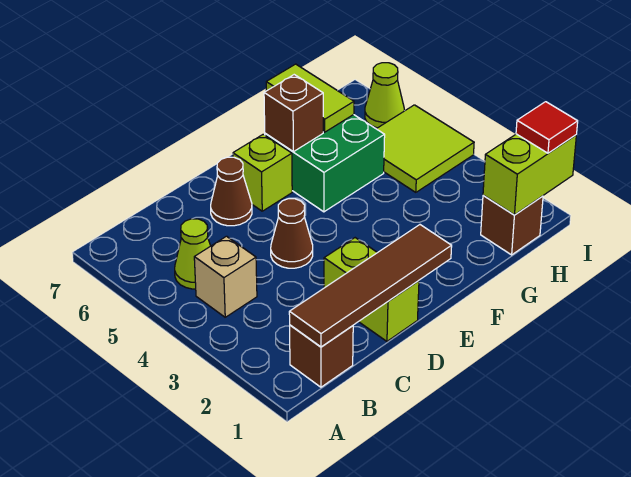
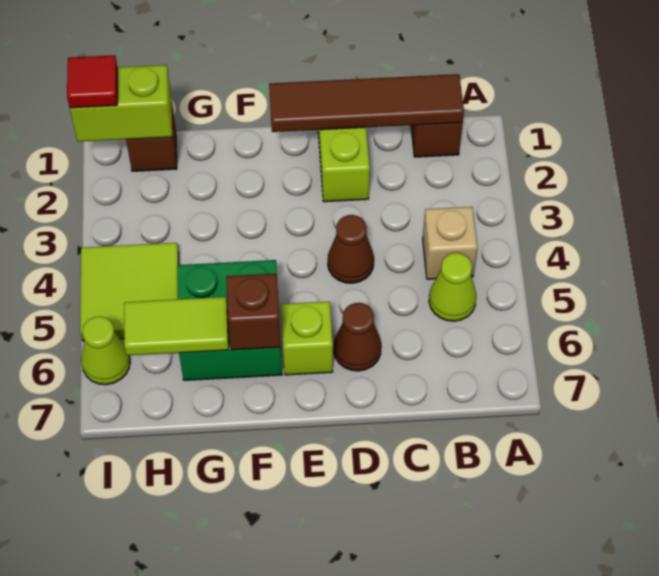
lime 1x2 tile [266,64,354,132] -> lime 1x2 tile turned to [124,297,229,355]

